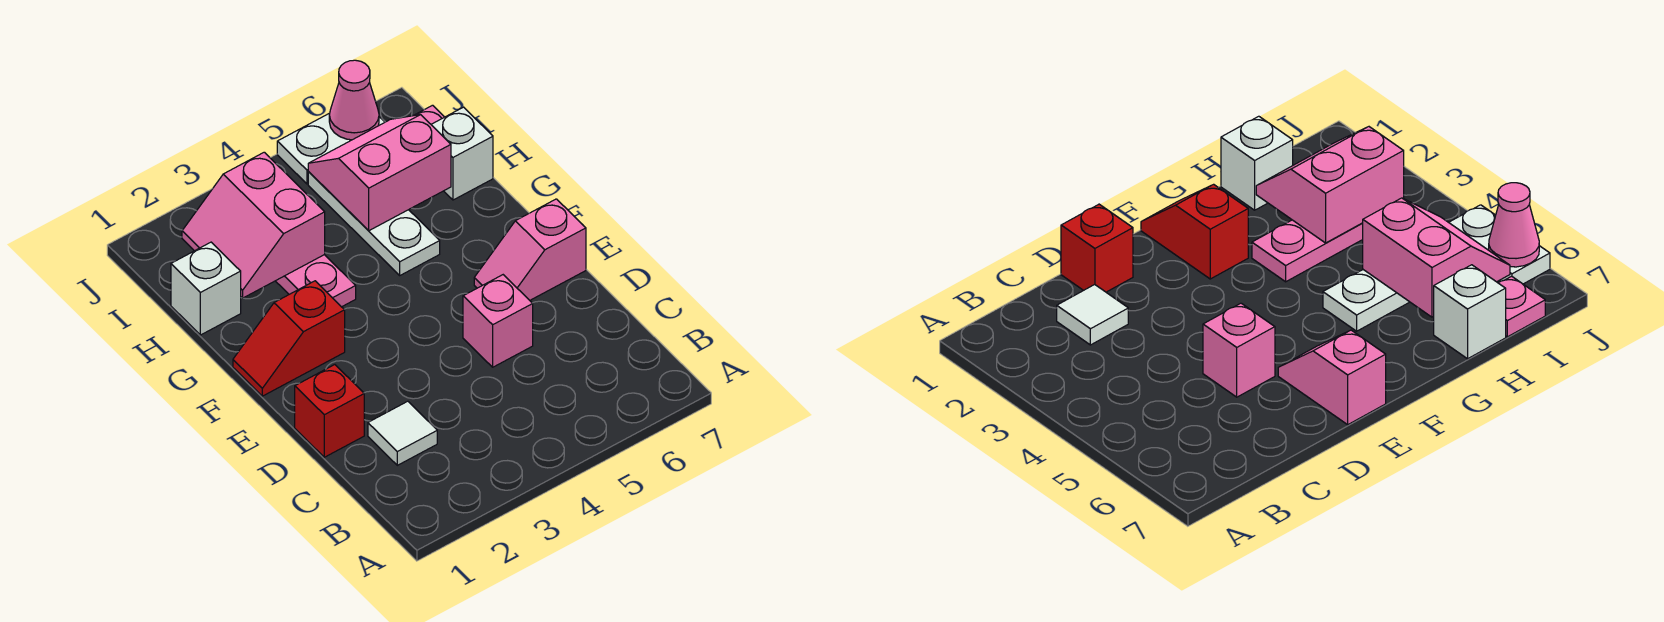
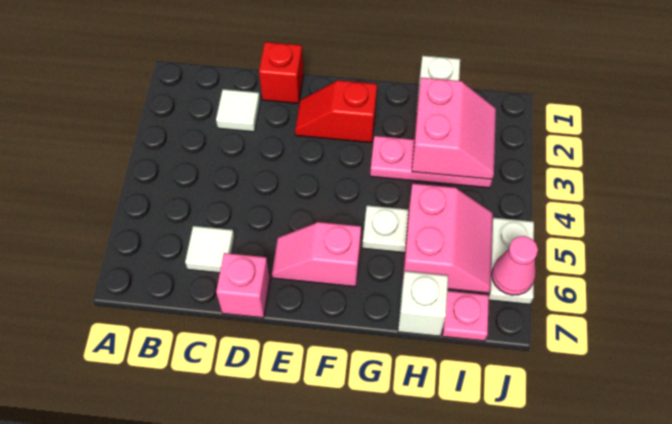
none -> white 1x1 tile [185,226,235,273]
pink 1x1 brick [463,275,533,367] -> pink 1x1 brick moved to [216,253,270,318]
pink 1x2 slope [474,199,586,300] -> pink 1x2 slope turned to [272,222,361,287]
red 1x2 slope [233,281,345,396] -> red 1x2 slope turned to [295,80,377,143]
pink 2x2 slope [182,152,325,298] -> pink 2x2 slope turned to [412,78,496,179]

